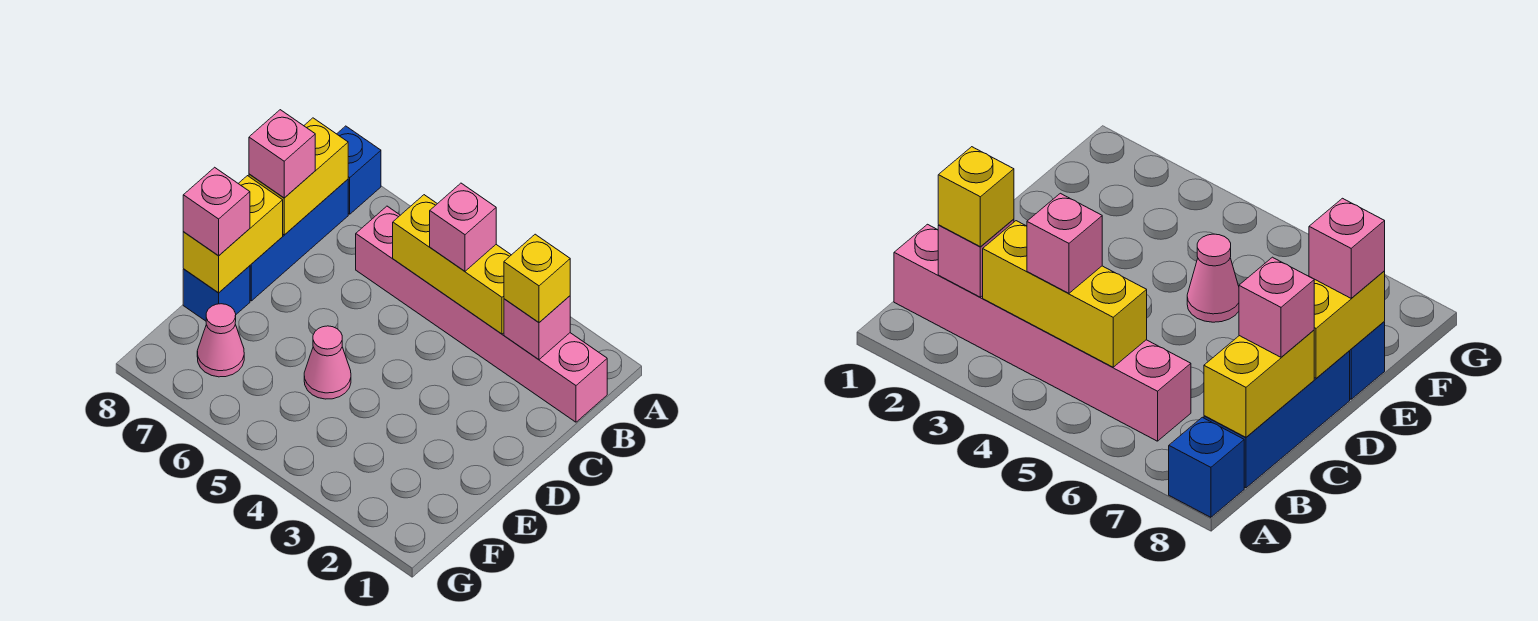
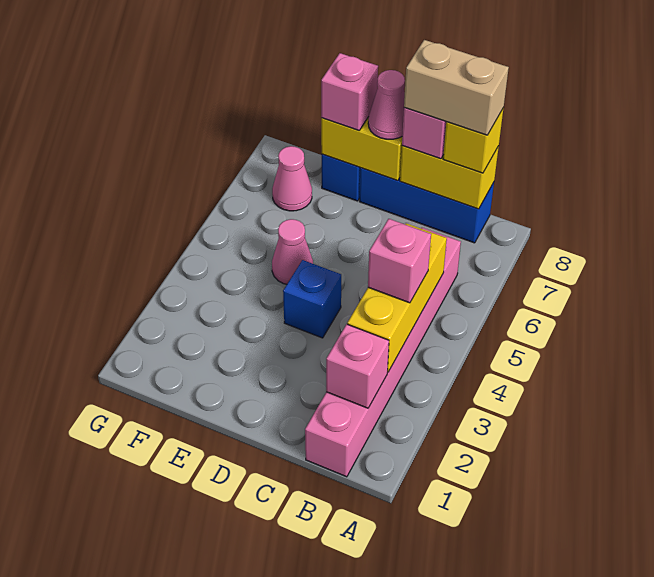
blue 1x1 brick [337,126,381,214] -> blue 1x1 brick moved to [283,260,341,338]
yellow 1x1 brick [504,234,570,322] -> yellow 1x1 brick moved to [443,108,504,173]
none -> tan 1x2 brick [404,40,509,135]
none -> pink 1x1 cone [368,70,405,139]

